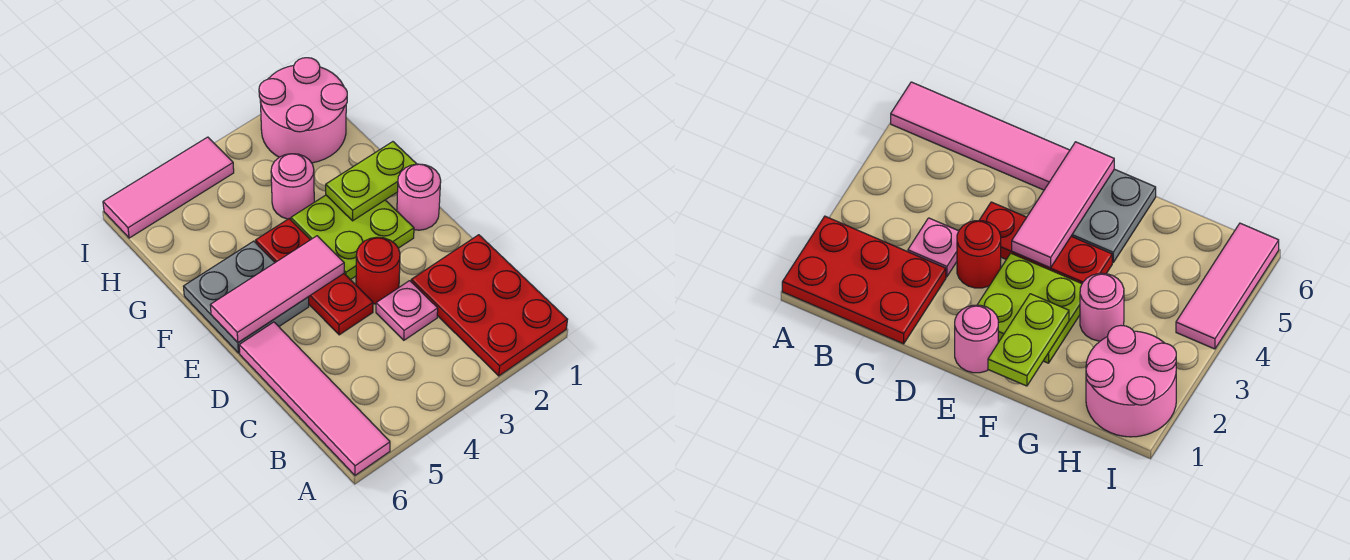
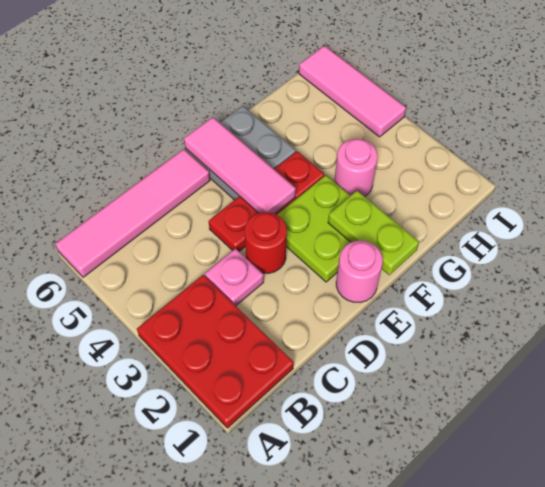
red 2x3 plate [411,235,568,376] -> red 2x3 plate turned to [137,275,294,428]
pink 2x2 round brick [259,58,347,163] -> none

